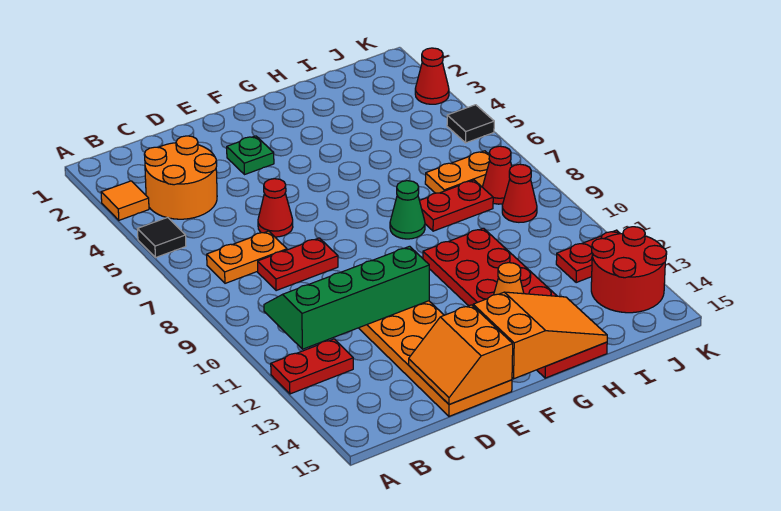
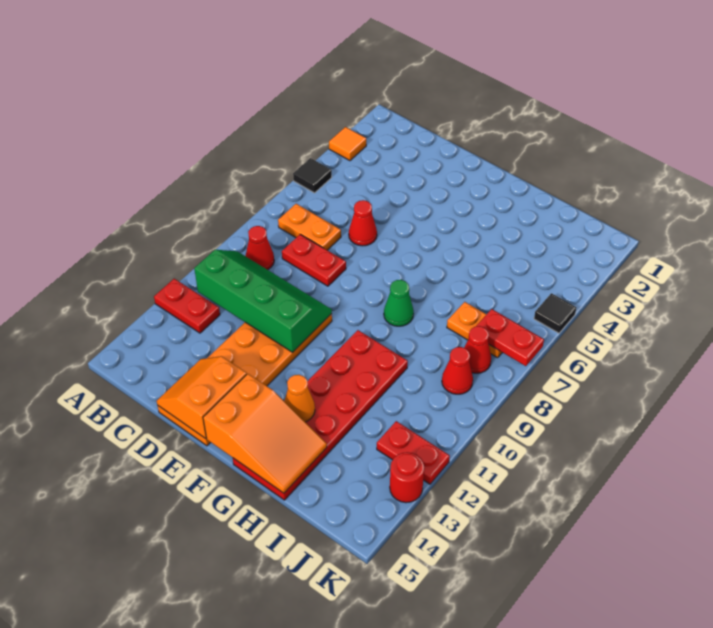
orange 2x2 round brick [144,136,217,219] -> none
green 1x1 plate [227,136,274,175] -> none
red 1x2 plate [420,180,493,231] -> red 1x2 plate moved to [477,309,544,366]
red 2x2 round brick [591,227,667,313] -> red 1x1 round brick [390,452,424,503]
red 1x1 cone [415,48,449,104] -> red 1x1 cone moved to [246,226,274,270]

